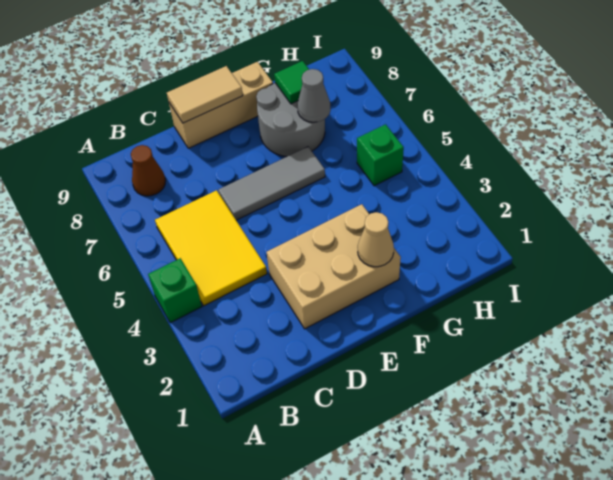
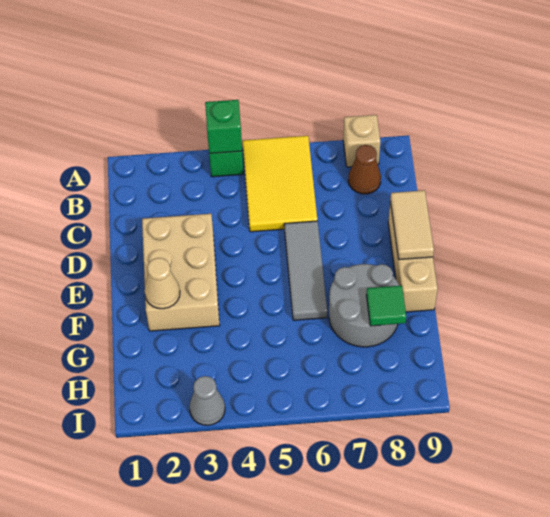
none -> tan 1x1 brick [343,115,380,167]
yellow 2x3 tile [155,190,267,306] -> yellow 2x3 tile turned to [243,136,317,232]
grey 1x1 cone [297,69,331,122] -> grey 1x1 cone moved to [189,376,225,425]
green 1x1 brick [357,124,404,186] -> green 1x1 brick moved to [205,100,242,154]

